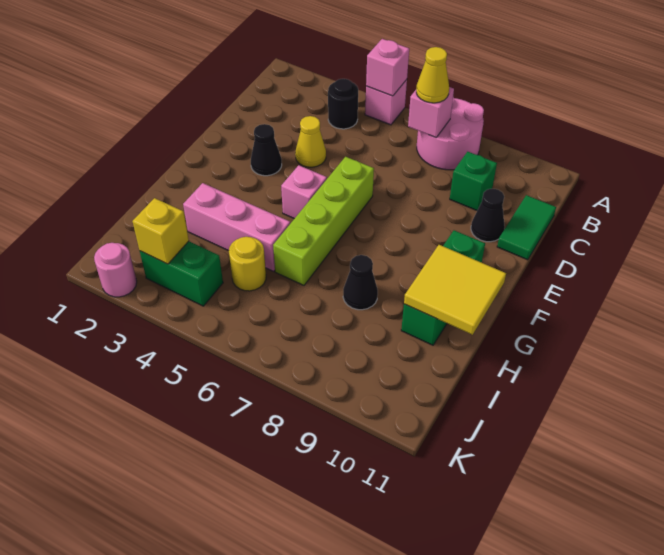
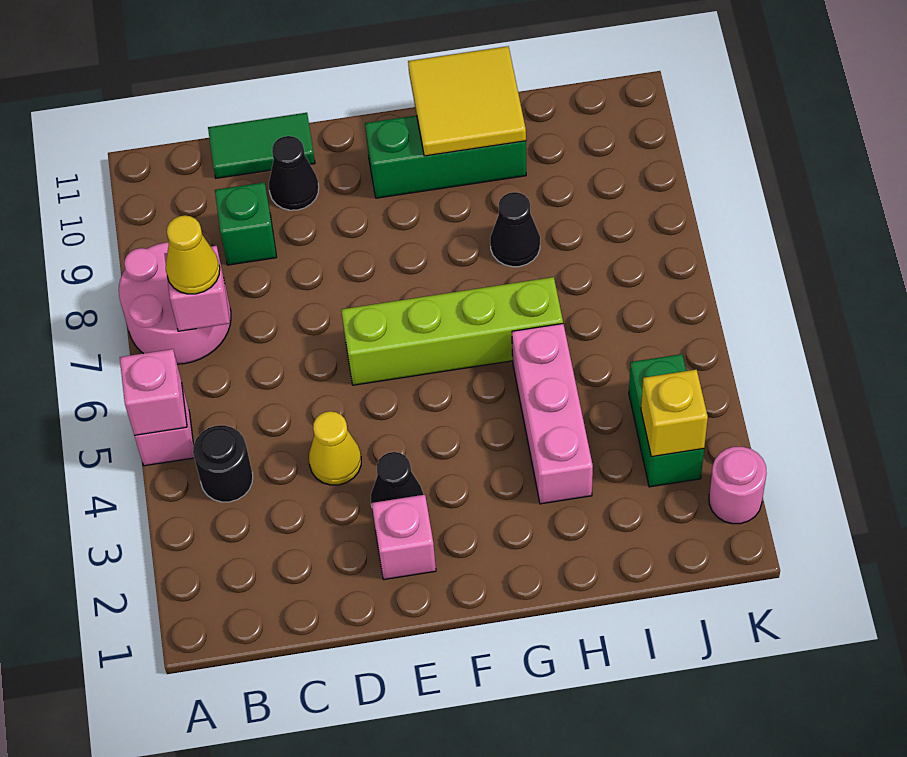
pink 1x1 brick [281,165,327,219] -> pink 1x1 brick moved to [372,495,436,580]
yellow 1x1 round brick [229,237,266,291] -> none

